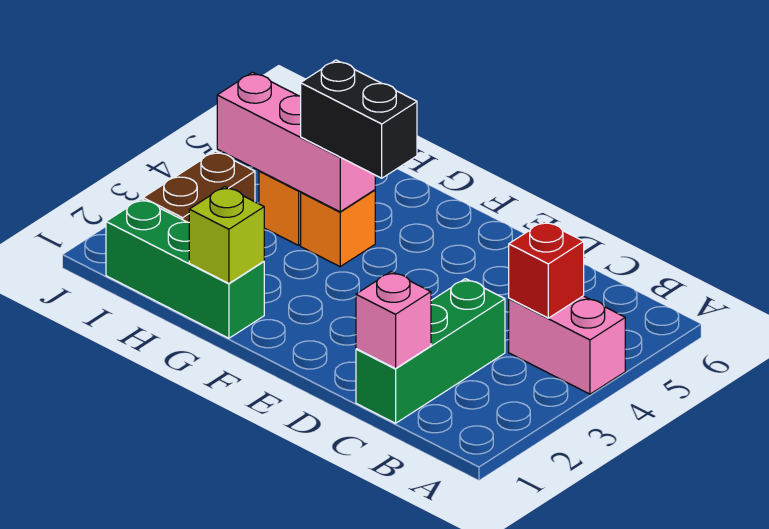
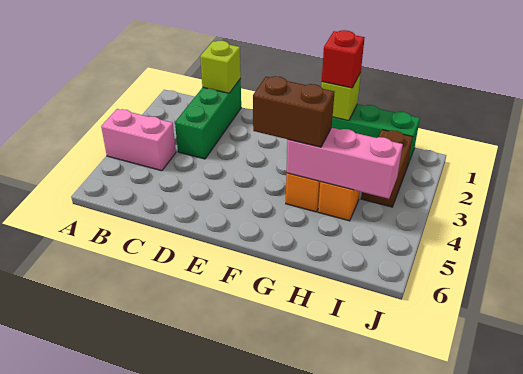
red 1x1 brick [509,221,584,318] -> red 1x1 brick moved to [322,30,365,88]
pink 1x1 brick [356,272,431,369] -> lime 1x1 brick [200,41,241,93]
black 1x2 brick [301,60,417,178] -> brown 1x2 brick [253,76,335,147]

